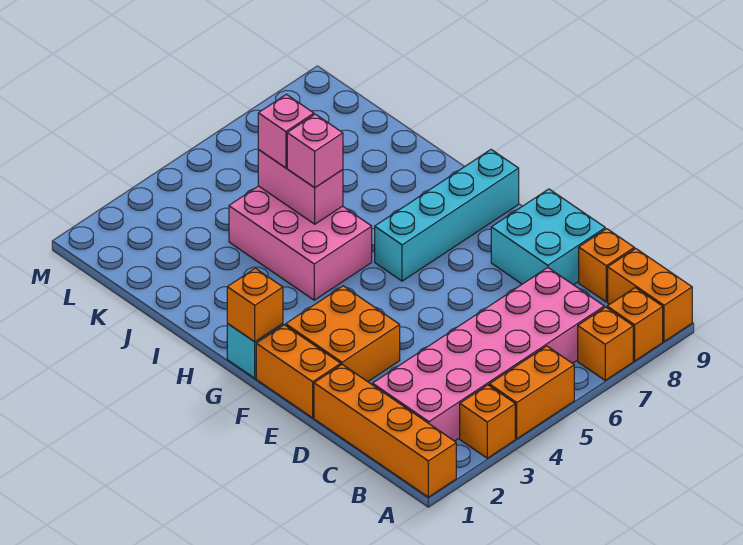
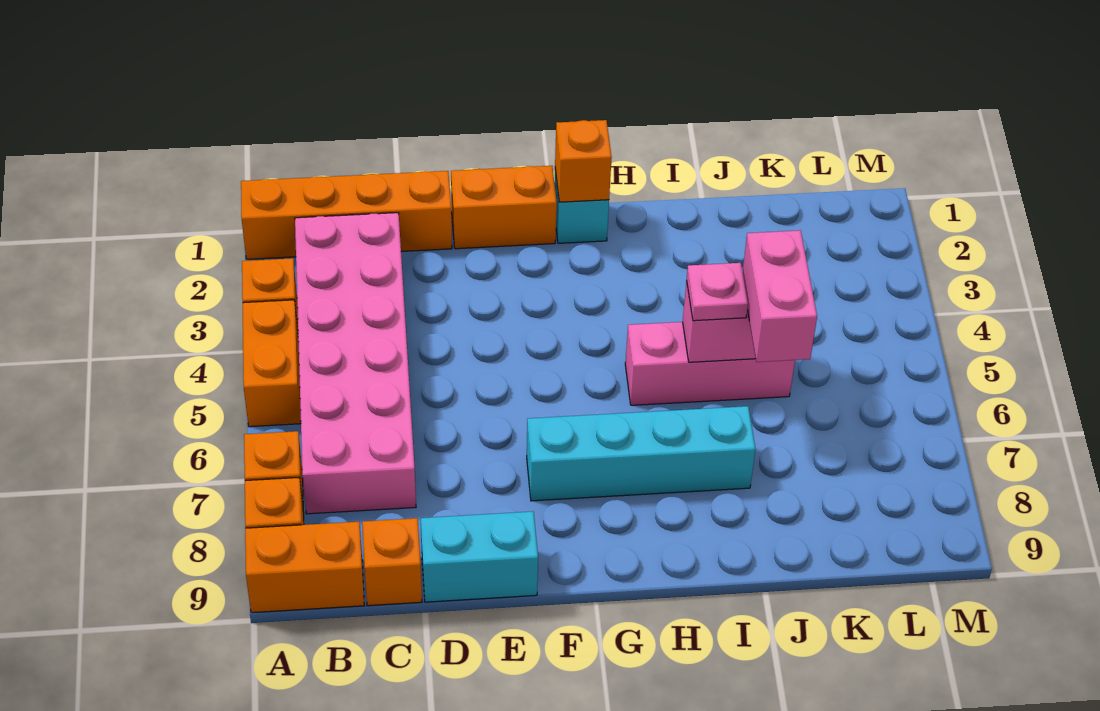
cyan 2x2 brick [491,189,605,285] -> cyan 1x2 brick [421,512,538,602]
orange 2x2 brick [286,286,400,382] -> none
cyan 1x4 brick [375,150,519,281] -> cyan 1x4 brick turned to [527,406,755,501]
pink 2x3 brick [229,186,372,300] -> pink 1x3 brick [625,322,795,405]
pink 1x1 brick [287,114,343,188] -> pink 1x1 plate [687,263,748,321]
pink 1x1 brick [258,94,314,168] -> pink 1x2 brick [743,230,817,362]

